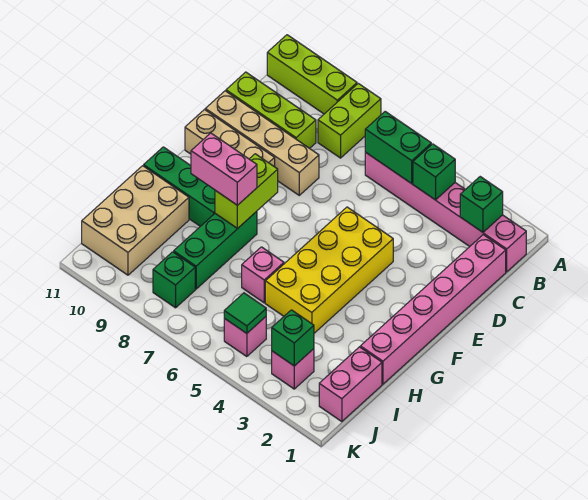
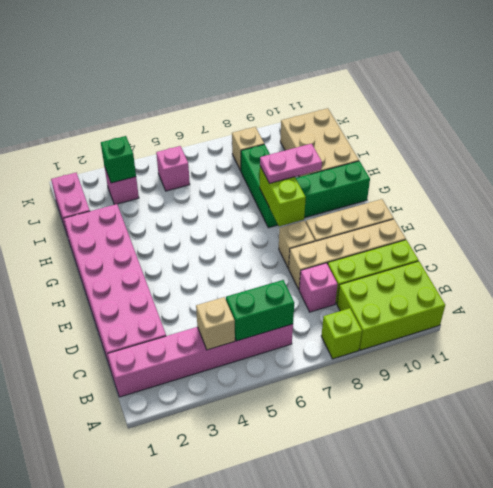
lime 1x2 brick [318,83,381,158] -> lime 1x1 brick [321,308,362,359]
lime 1x3 brick [267,35,357,114] -> lime 2x3 brick [337,261,445,350]
green 1x1 brick [460,177,503,232] -> none
green 1x1 brick [413,144,455,200] -> tan 1x1 brick [196,297,235,350]
pink 1x6 brick [360,235,506,384] -> pink 2x6 brick [64,204,166,370]
yellow 2x4 brick [265,207,393,333] -> none
none -> tan 1x1 brick [279,221,315,268]
pink 1x2 brick [191,133,257,205] -> pink 1x2 plate [260,144,322,183]
pink 1x1 brick [242,247,284,303] -> pink 1x1 brick moved to [299,263,338,312]
green 1x1 tile [224,293,266,333] -> none
green 1x1 brick [153,252,195,308] -> tan 1x1 brick [232,127,264,171]

